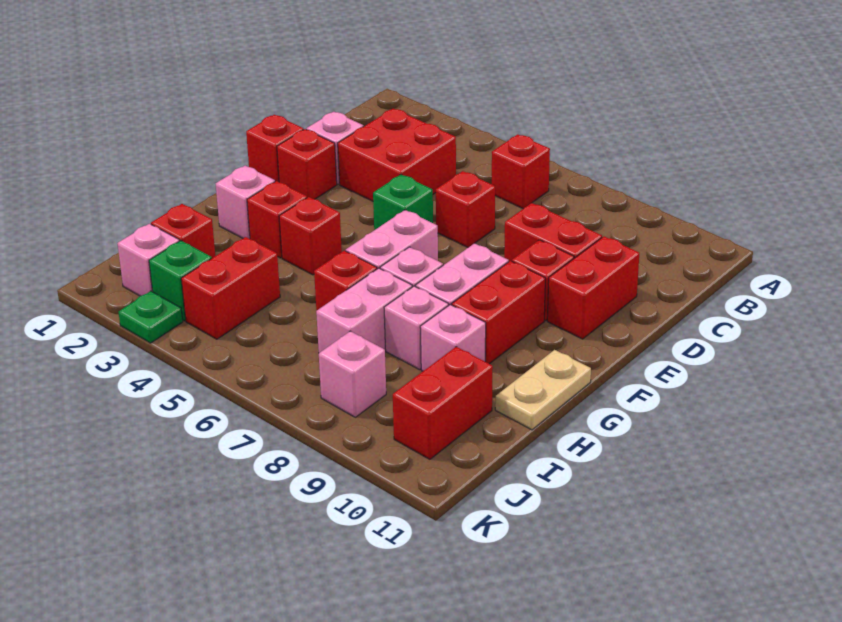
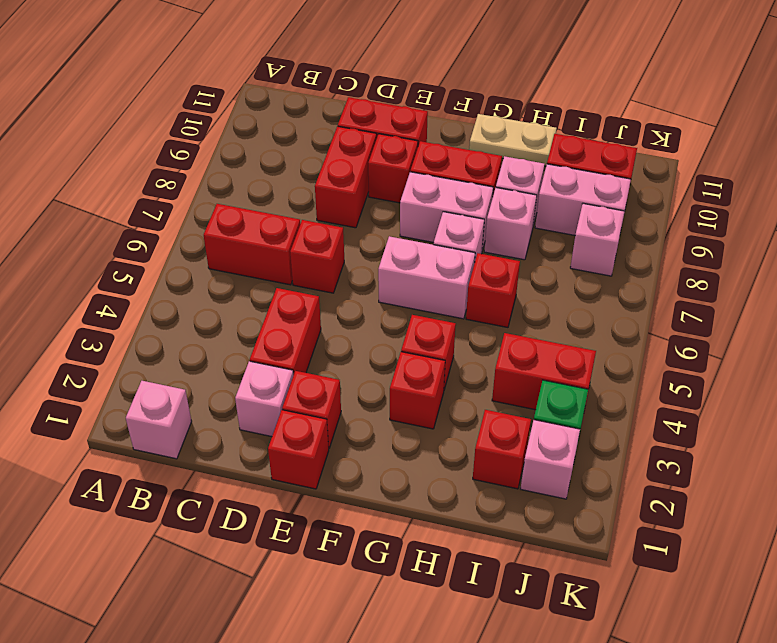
red 1x1 brick [492,134,550,209] -> red 1x2 brick [204,204,300,285]
red 2x2 brick [338,109,456,201] -> red 1x2 brick [250,288,321,375]
green 1x1 brick [373,175,433,230] -> none
pink 1x1 brick [216,166,275,239] -> pink 1x1 brick moved to [126,381,192,459]
pink 1x2 brick [316,268,412,353] -> pink 1x2 brick moved to [535,164,631,235]
green 1x1 plate [119,291,183,343] -> none

